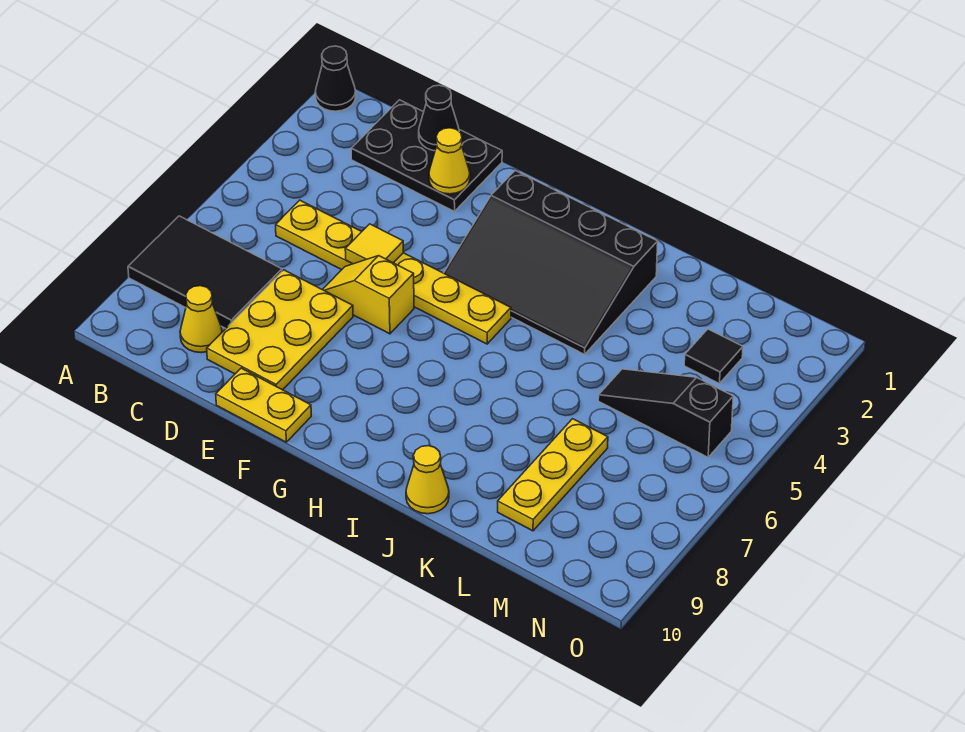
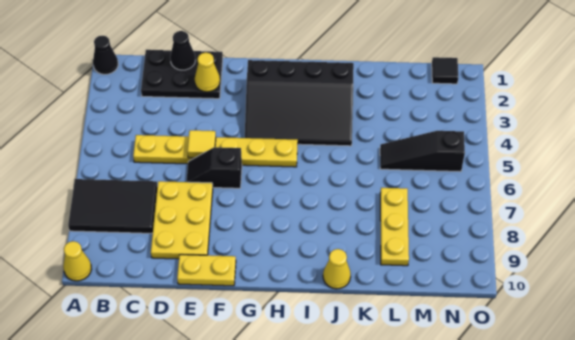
yellow 1x1 cone [180,286,222,352] -> yellow 1x1 cone moved to [63,241,92,281]
yellow 1x2 slope [323,256,414,334] -> black 1x2 slope [186,147,242,188]
black 1x1 tile [684,329,743,384] -> black 1x1 tile moved to [432,57,458,84]

